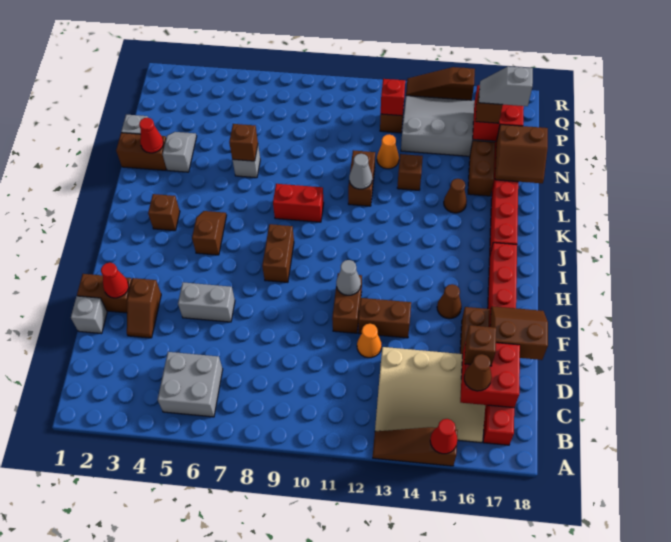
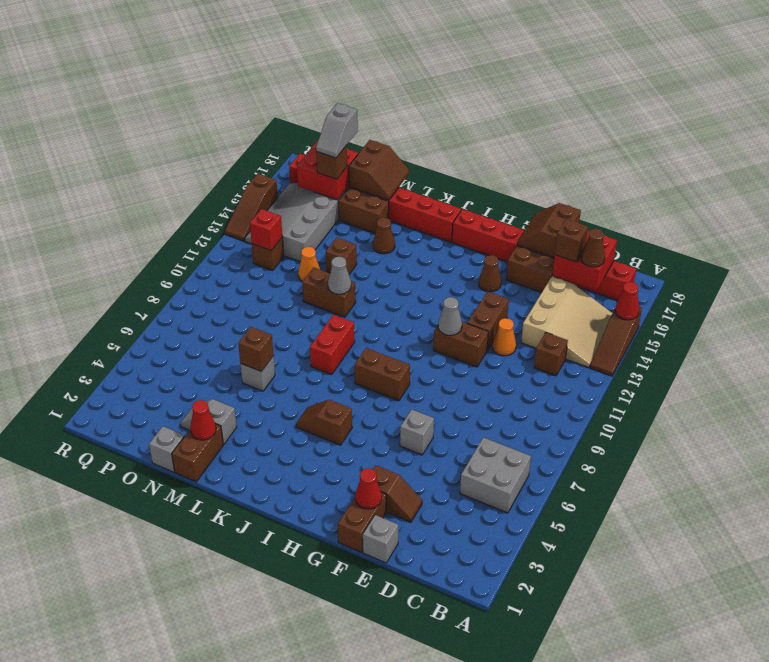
tan 3x4 slope [375,347,485,443] -> tan 3x3 slope [521,276,613,368]
grey 1x2 brick [178,282,235,322] -> grey 1x1 brick [400,409,434,455]
brown 1x1 brick [148,194,180,231] -> brown 1x1 brick moved to [534,332,568,376]

